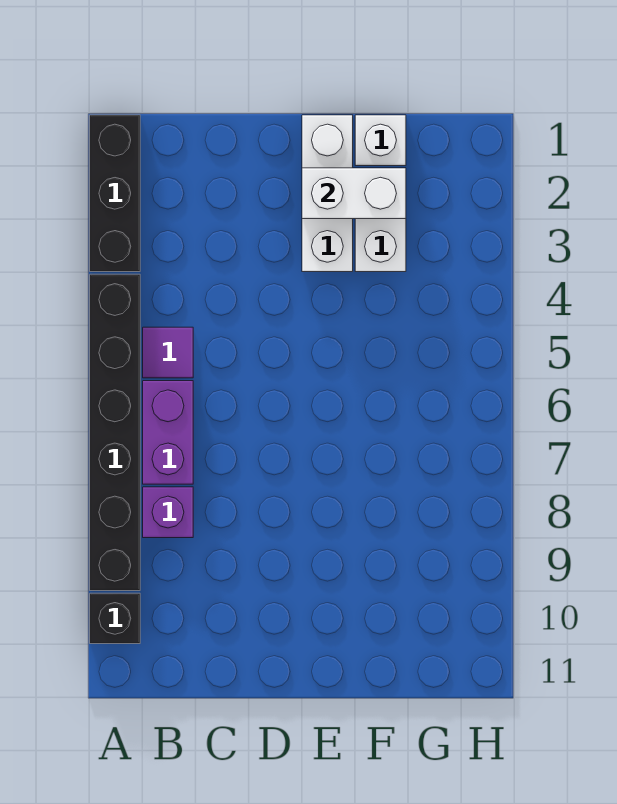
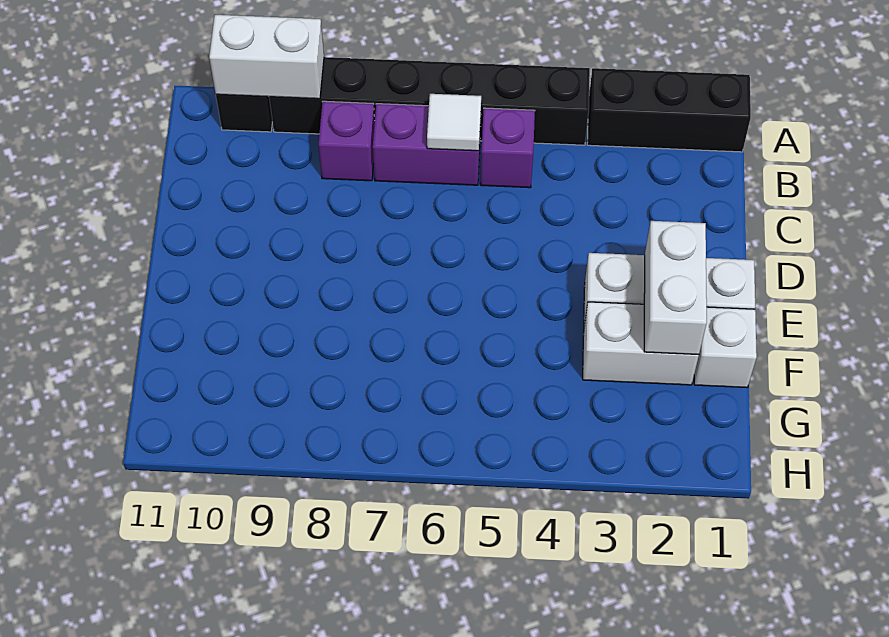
none -> white 1x2 brick [209,15,324,99]
purple 1x1 tile [143,327,193,378] -> purple 1x1 brick [480,108,535,188]
none -> white 1x1 tile [427,94,481,151]

